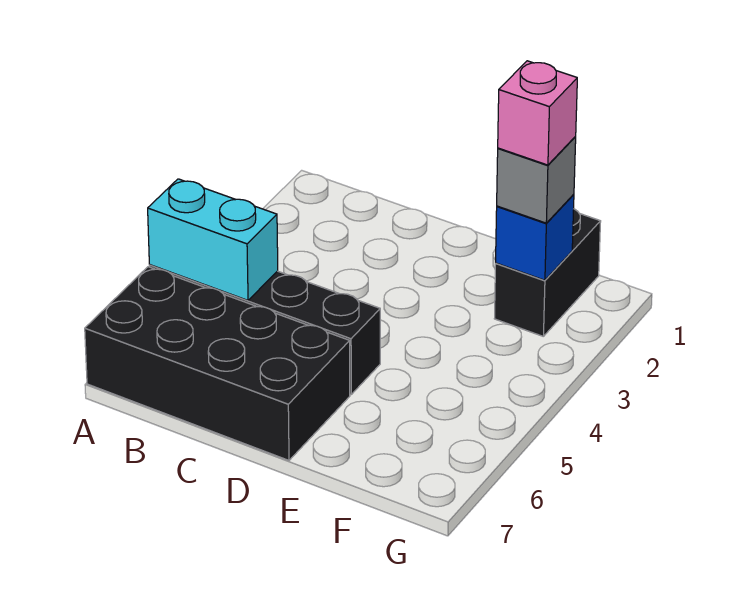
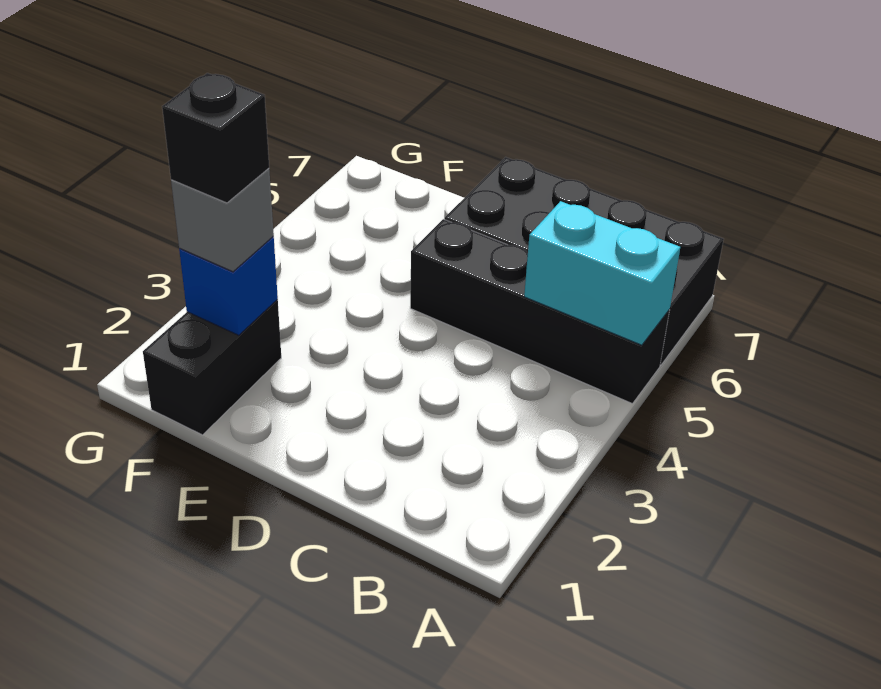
pink 1x1 brick [498,61,577,165] -> black 1x1 brick [162,73,269,203]

